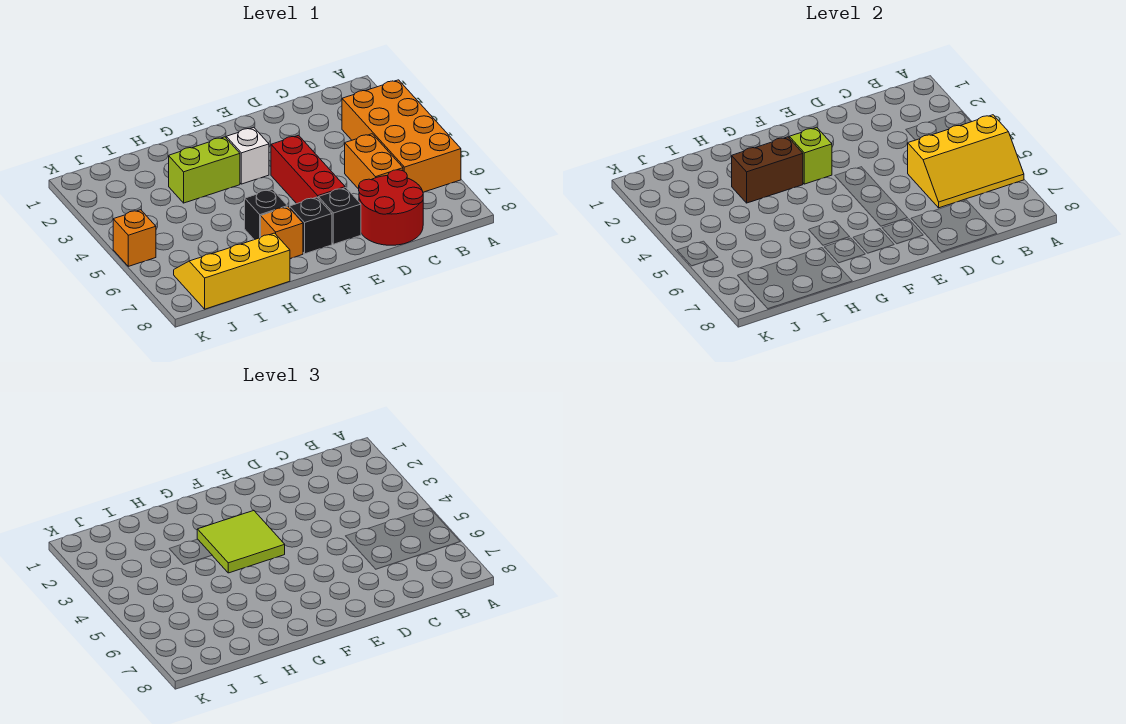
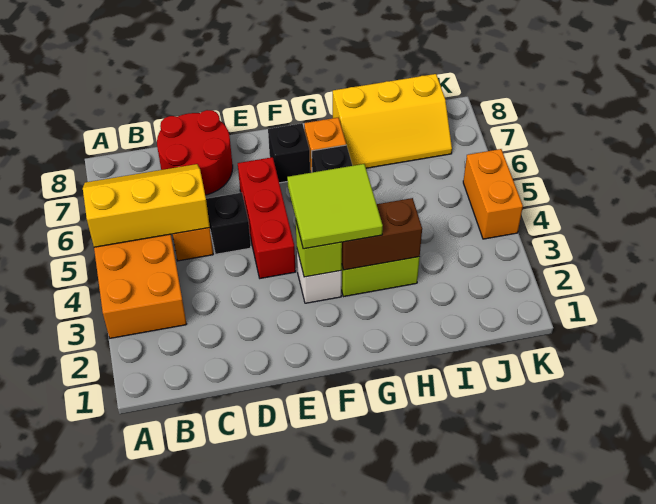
black 1x1 brick [318,188,361,244] -> black 1x1 brick moved to [206,193,251,254]
orange 1x1 brick [113,210,156,266] -> orange 1x2 brick [463,149,523,239]

